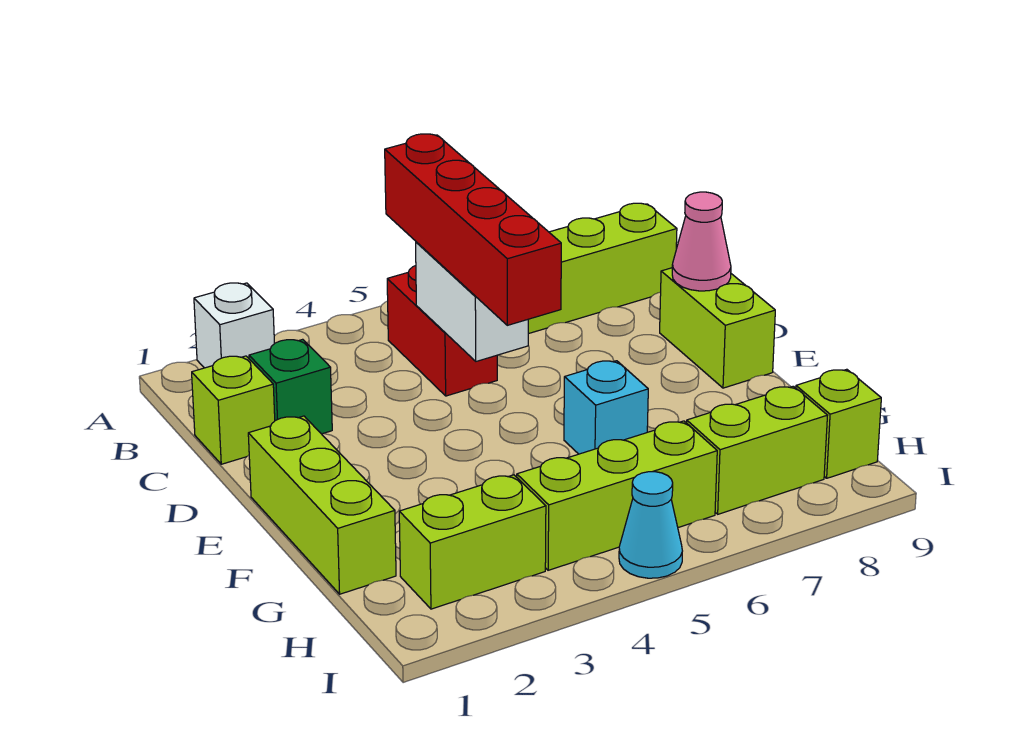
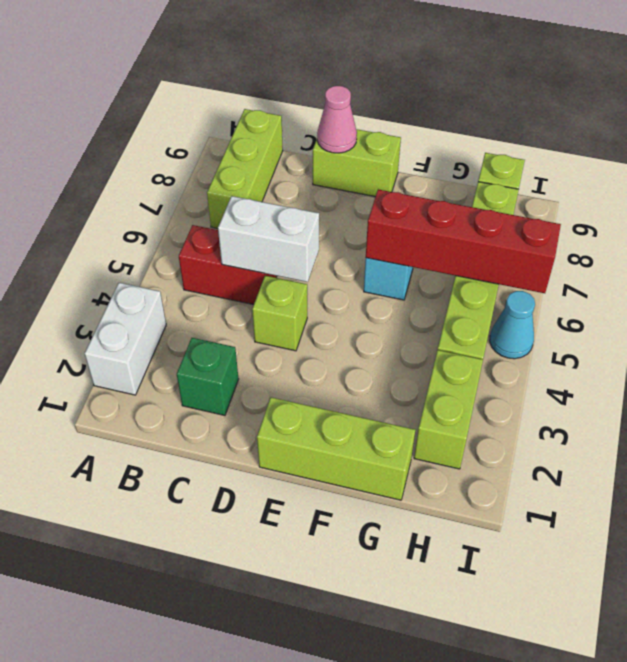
white 1x1 brick [194,283,275,368] -> white 1x2 brick [85,283,166,395]
red 1x4 brick [385,134,561,325] -> red 1x4 brick moved to [366,189,561,293]
lime 1x1 brick [192,356,275,464] -> lime 1x1 brick moved to [252,276,307,351]

